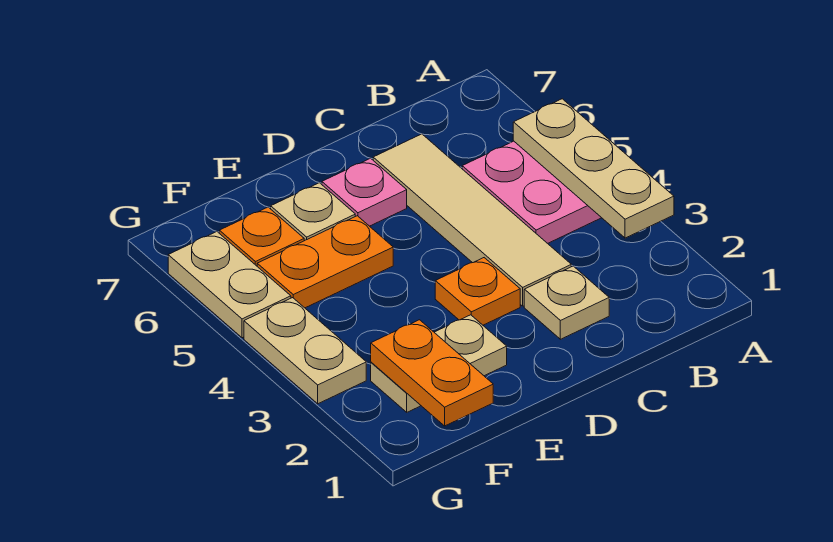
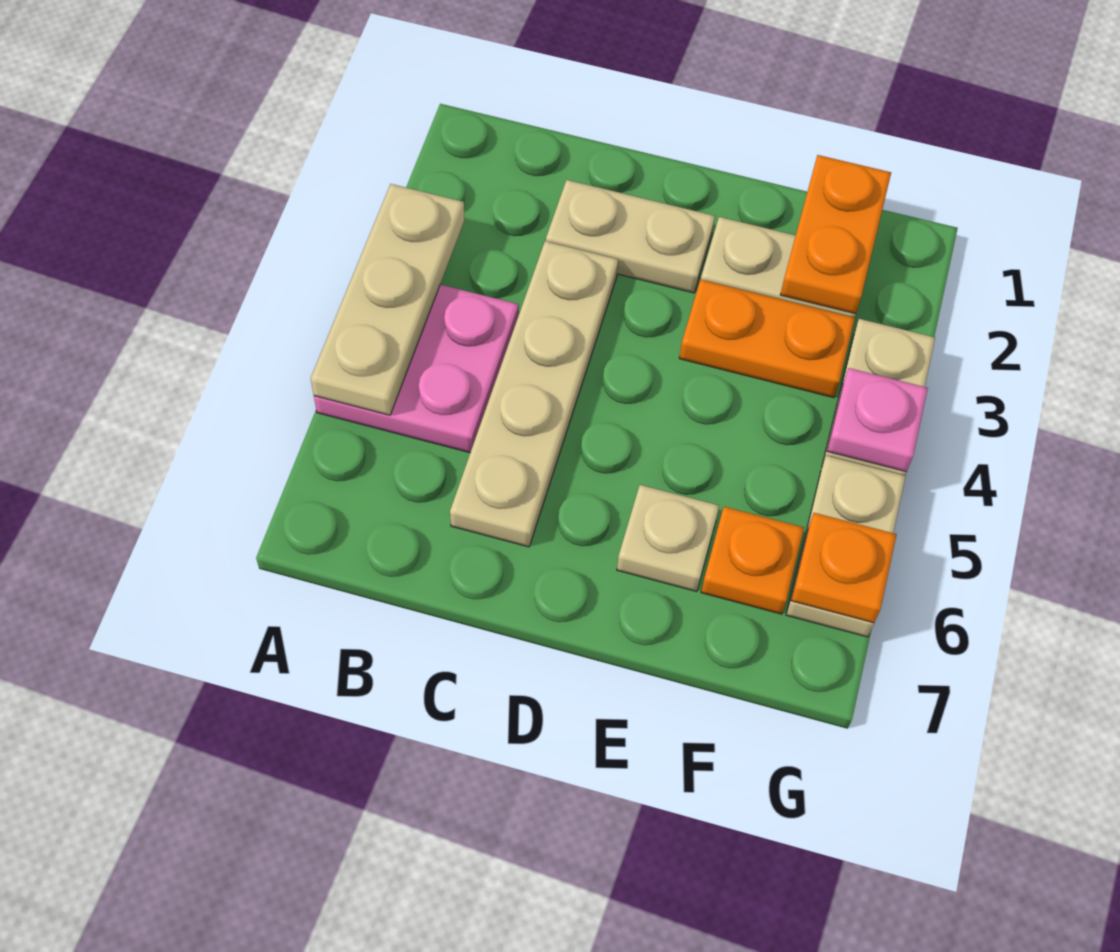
tan 1x1 plate [524,266,609,339] -> tan 1x2 plate [546,180,715,293]
tan 1x4 tile [373,134,571,306] -> tan 1x4 plate [450,241,618,547]
orange 1x1 plate [435,258,520,325] -> orange 1x1 plate moved to [791,513,897,623]
pink 1x1 plate [322,158,407,226] -> pink 1x1 plate moved to [827,368,928,472]
orange 1x2 plate [257,216,393,308] -> orange 1x2 plate moved to [679,280,855,398]

